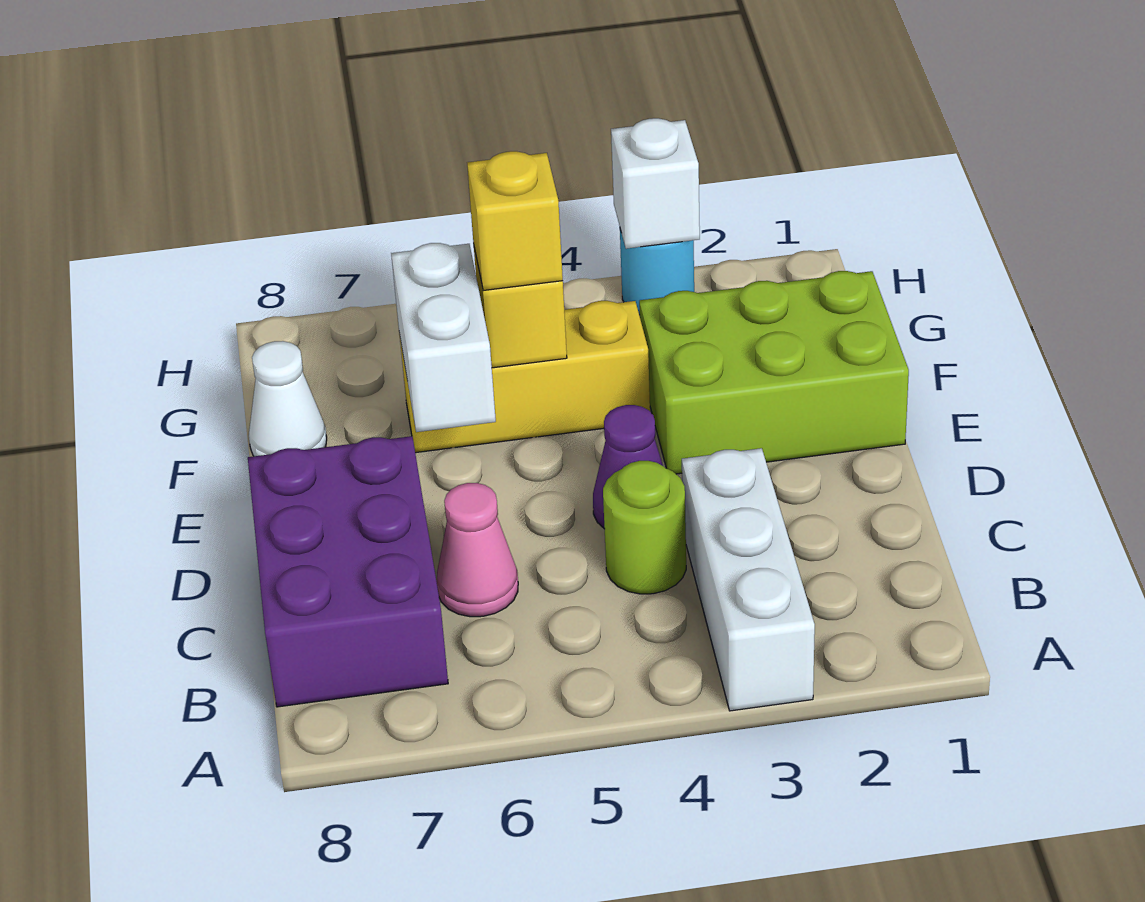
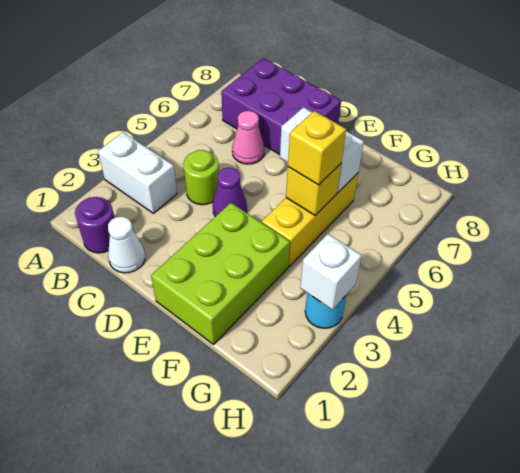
white 1x3 brick [682,448,815,711] -> white 1x2 brick [98,132,177,213]
none -> purple 1x1 round brick [75,197,115,253]
white 1x1 cone [249,341,327,456] -> white 1x1 cone moved to [108,217,145,273]

